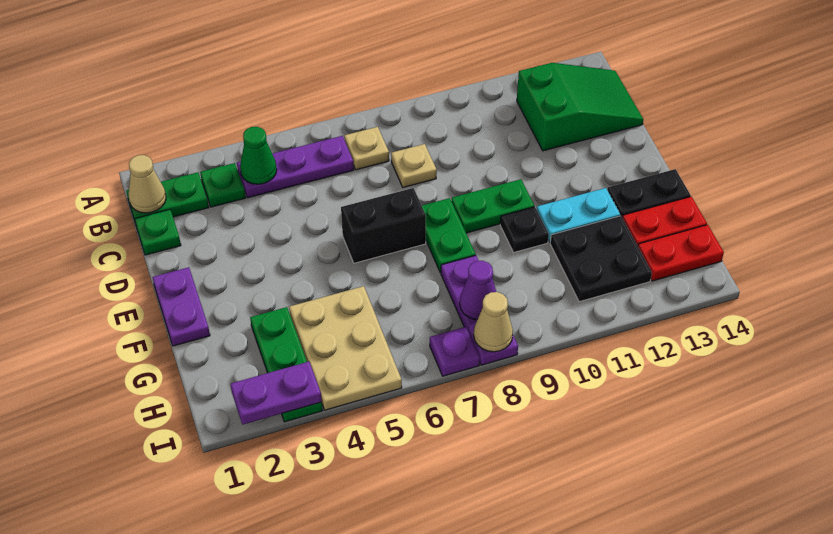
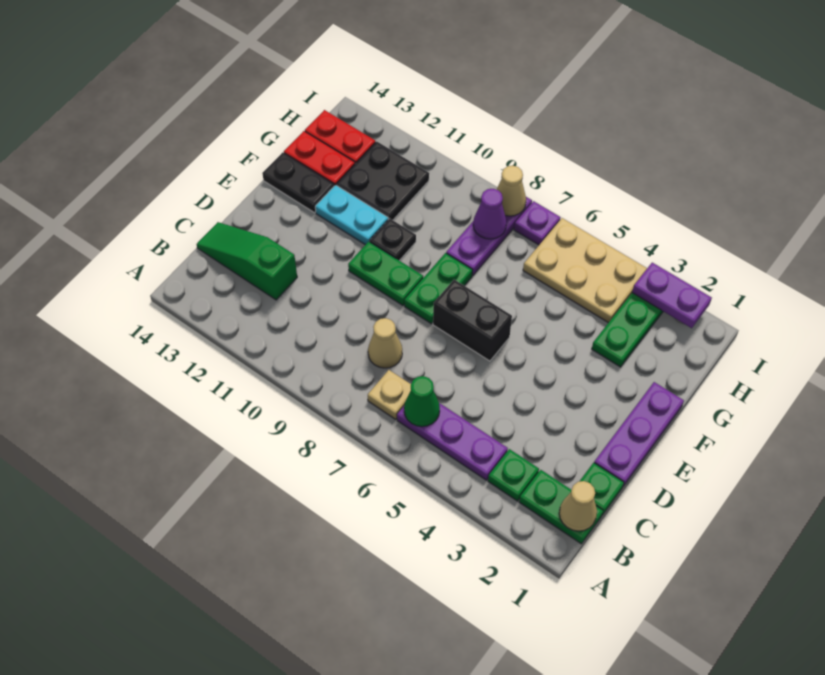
green 1x1 cone [240,127,277,184] -> green 1x1 cone moved to [404,376,440,427]
green 2x3 slope [517,63,643,151] -> green 1x3 slope [197,222,297,300]
tan 1x1 plate [391,144,437,187] -> tan 1x1 cone [368,318,402,368]
purple 1x2 plate [152,267,210,346] -> purple 1x3 plate [594,382,684,486]
tan 2x3 plate [289,286,402,410] -> tan 2x3 plate turned to [523,218,647,323]

